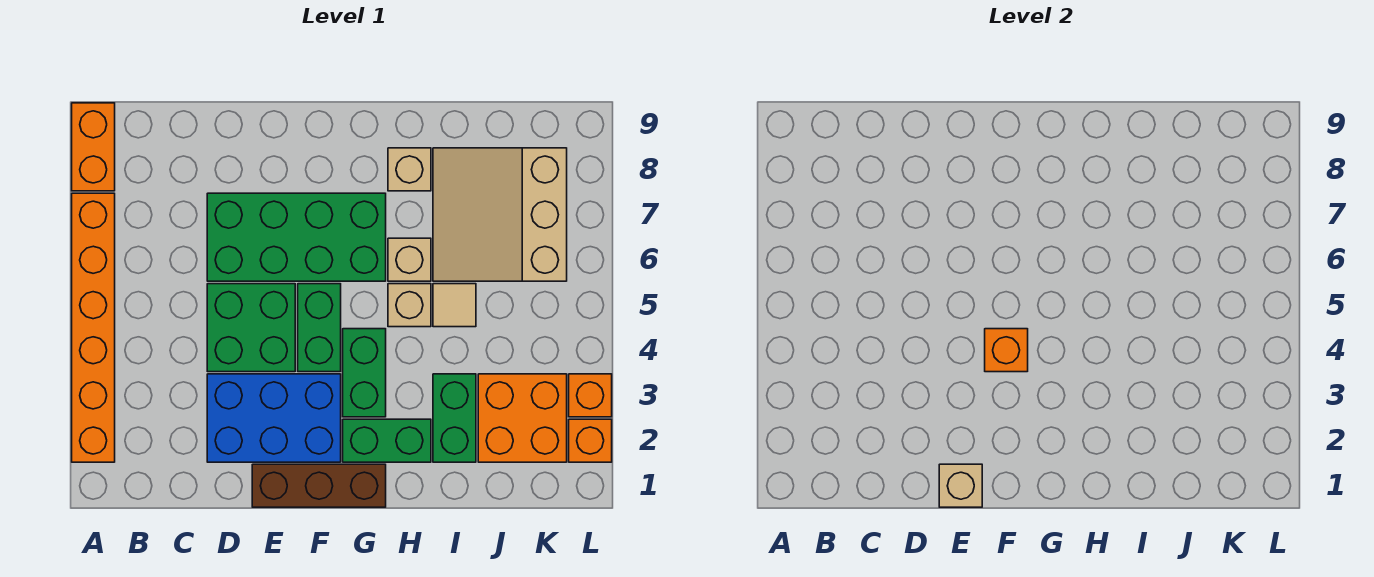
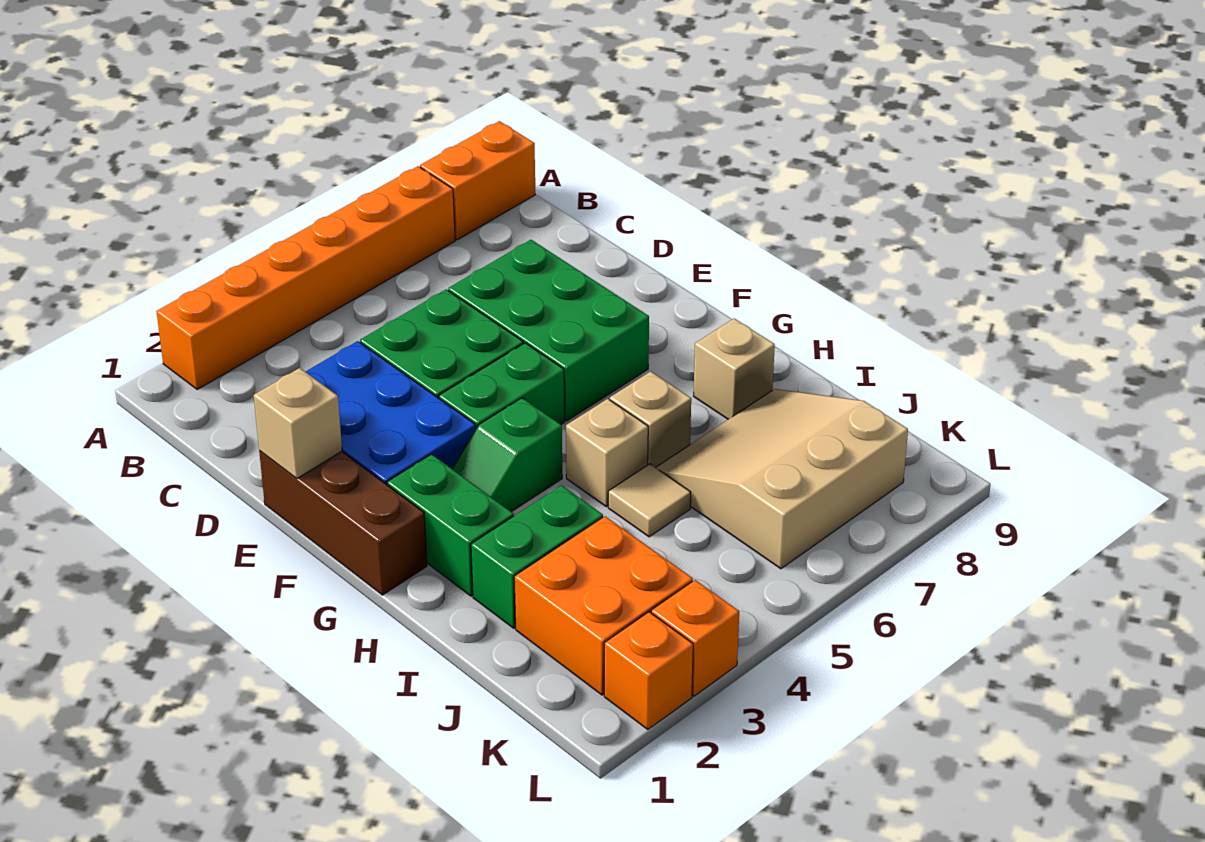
green 2x4 brick [207,193,386,281] -> green 2x3 brick [448,240,649,421]
orange 1x1 brick [985,329,1028,372] -> none
green 1x2 brick [343,329,386,417] -> green 1x2 slope [453,398,562,512]

